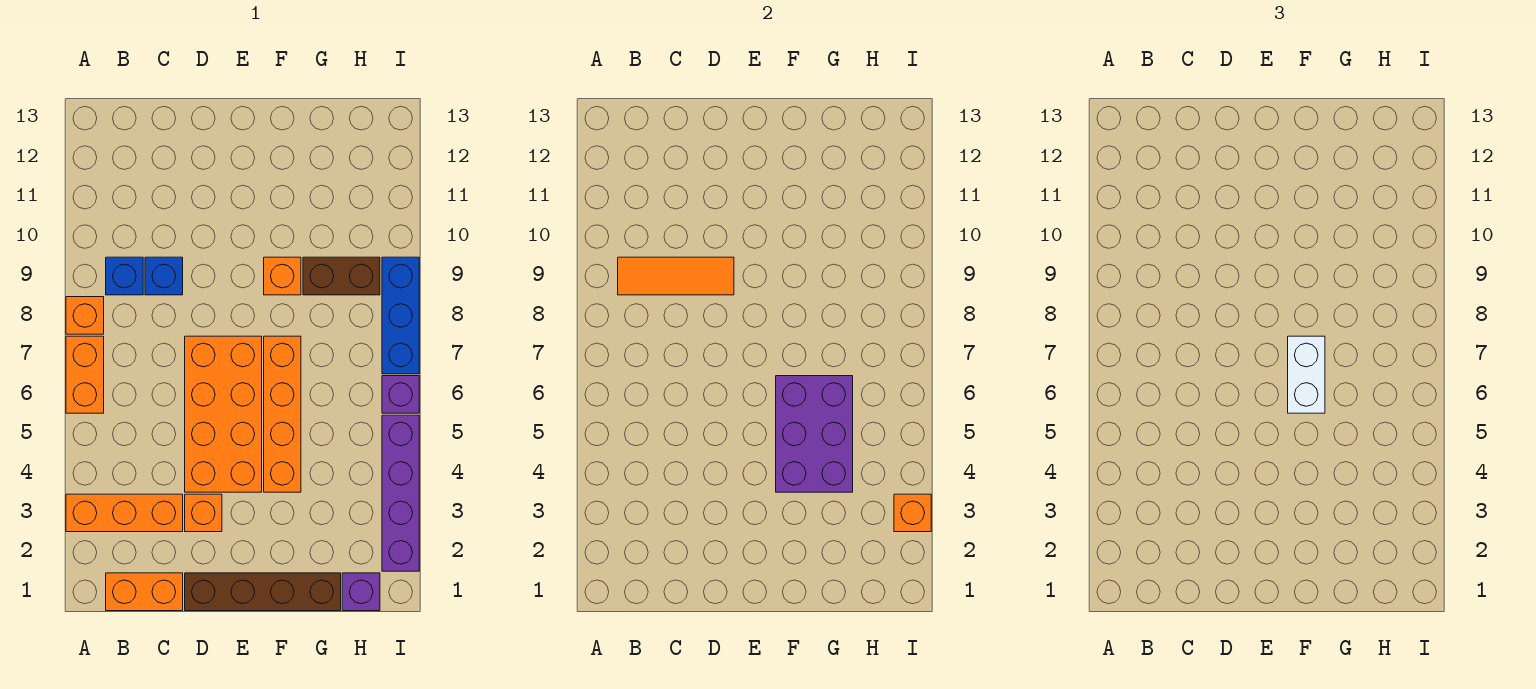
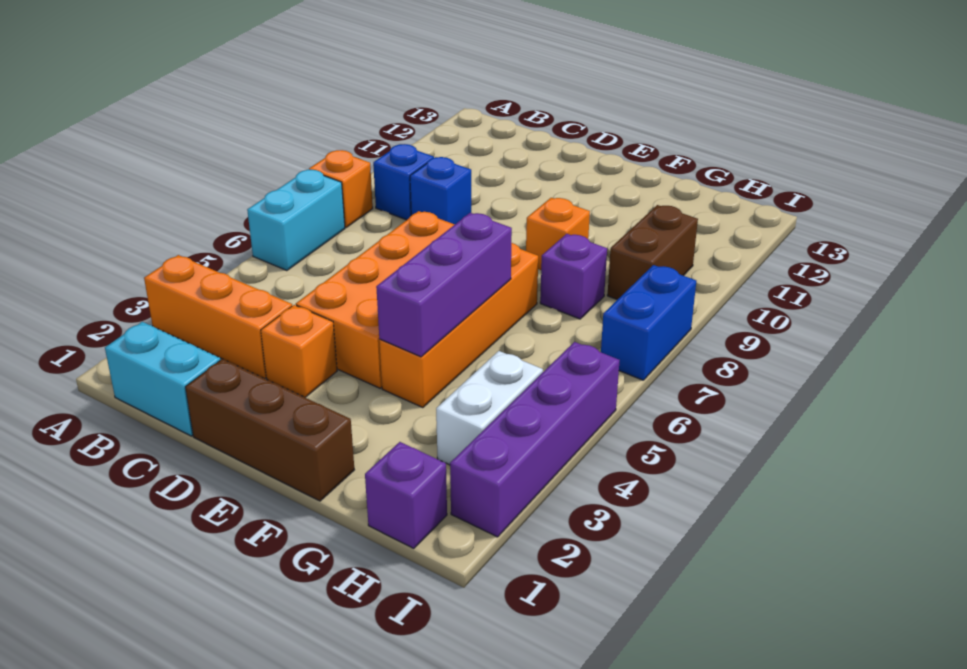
orange 1x2 brick [66,336,104,413] -> cyan 1x2 brick [247,170,345,271]
orange 1x2 brick [106,573,183,611] -> cyan 1x2 brick [105,322,220,436]
orange 1x3 tile [618,257,734,295] -> none
brown 1x4 brick [185,573,341,611] -> brown 1x3 brick [185,359,354,501]
purple 2x3 brick [776,376,853,492] -> purple 1x3 brick [376,213,512,357]
white 1x2 brick [1288,336,1325,413] -> white 1x2 brick moved to [436,351,543,465]
brown 1x2 brick [303,257,380,295] -> brown 1x2 brick turned to [607,205,698,300]
orange 1x1 brick [894,494,931,532] -> none
purple 1x1 brick [382,376,419,413] -> purple 1x1 brick moved to [540,234,607,319]
blue 1x3 brick [382,257,419,374] -> blue 1x2 brick [601,265,696,380]

